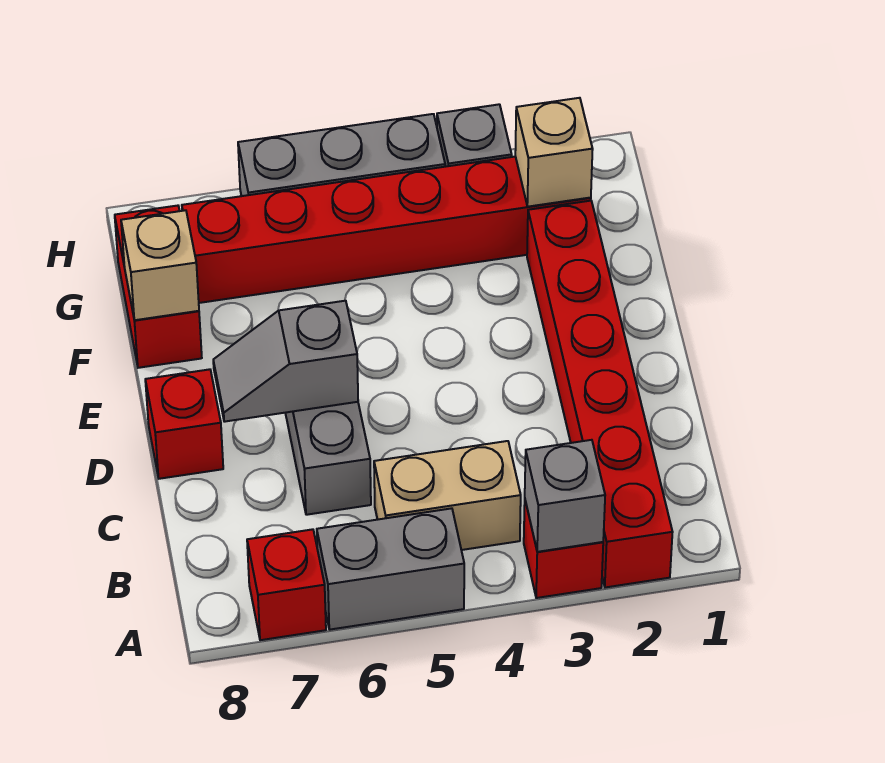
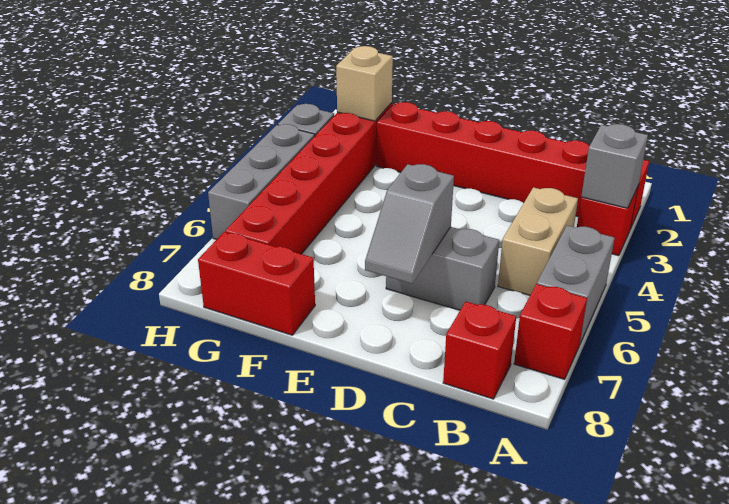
red 1x1 brick [145,369,223,479] -> red 1x1 brick moved to [443,302,516,399]
tan 1x1 brick [121,210,199,320] -> none

